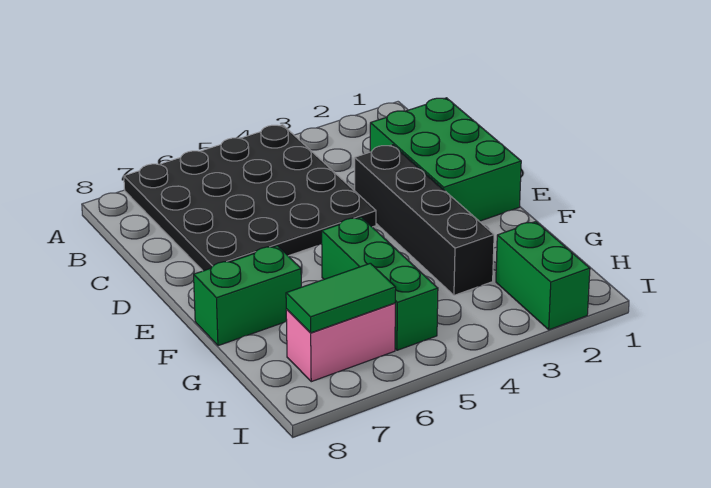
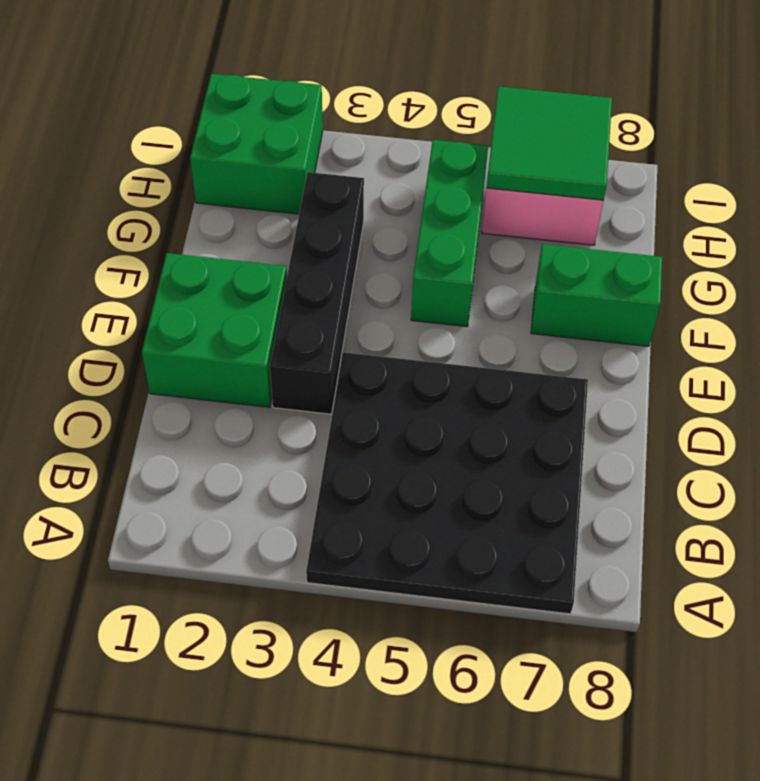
green 2x3 brick [370,98,521,221] -> green 2x2 brick [142,253,287,407]
green 1x2 brick [496,222,590,330] -> green 2x2 brick [190,74,323,214]
green 1x2 tile [286,263,396,333] -> green 2x2 tile [486,86,612,200]

